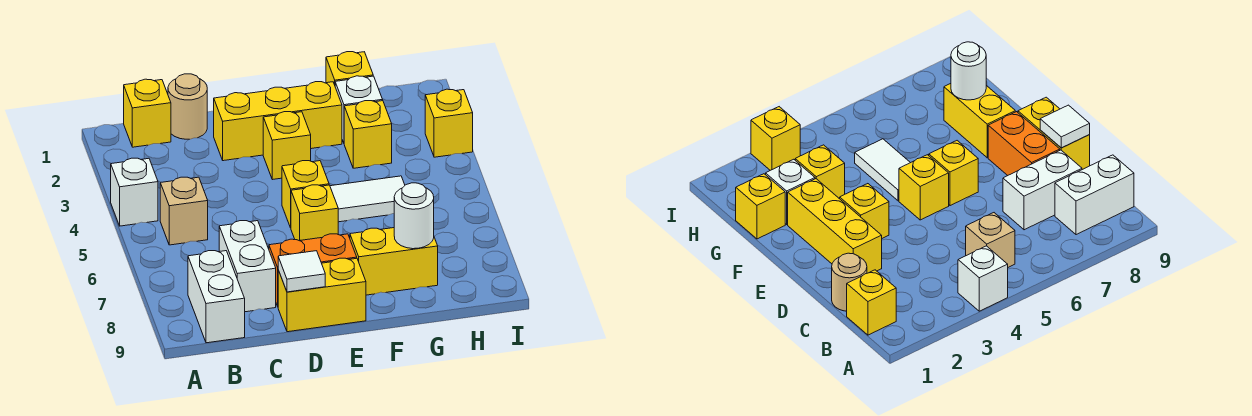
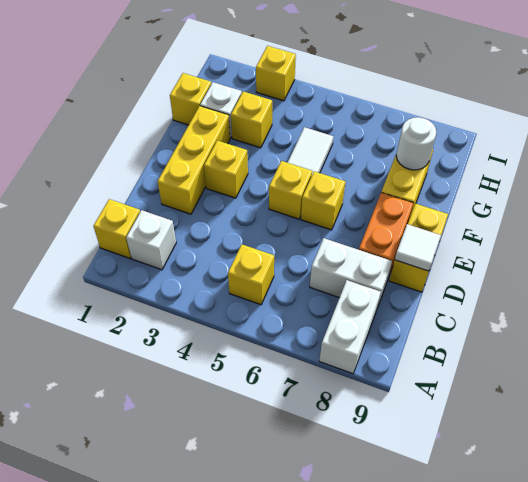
white 1x1 brick [111,158,158,226] -> white 1x1 brick moved to [126,210,176,270]
tan 1x1 brick [160,177,208,245] -> yellow 1x1 brick [228,244,274,305]
white 1x2 brick [188,251,245,343] -> white 1x2 brick turned to [319,280,381,374]
tan 1x1 round brick [168,74,207,139] -> none

